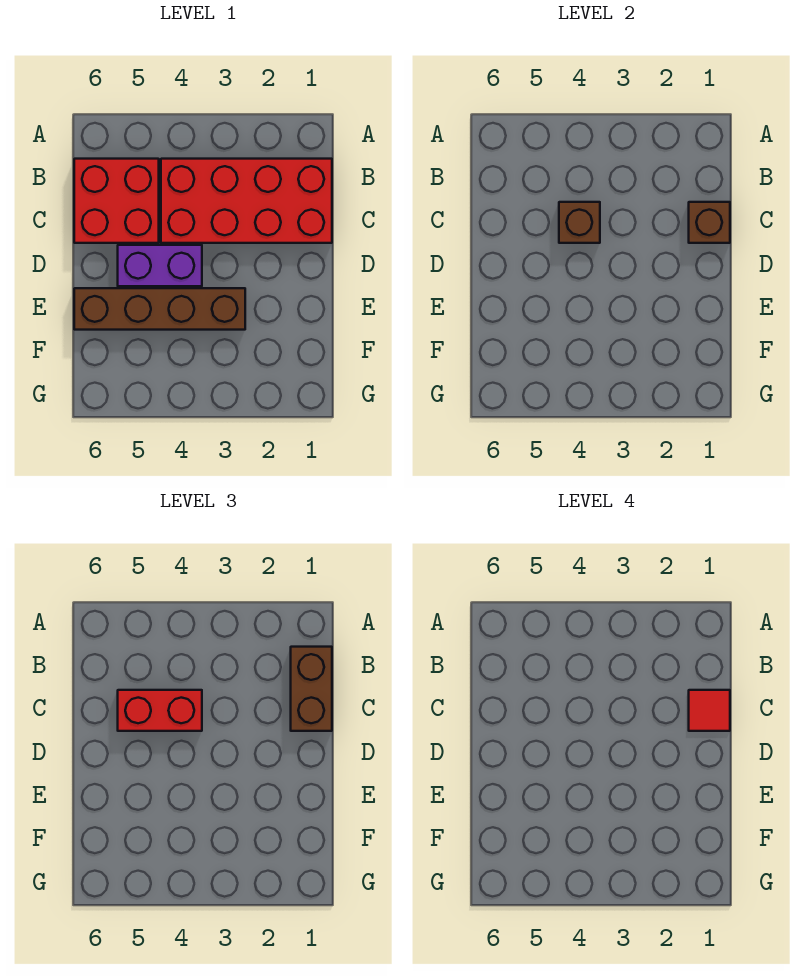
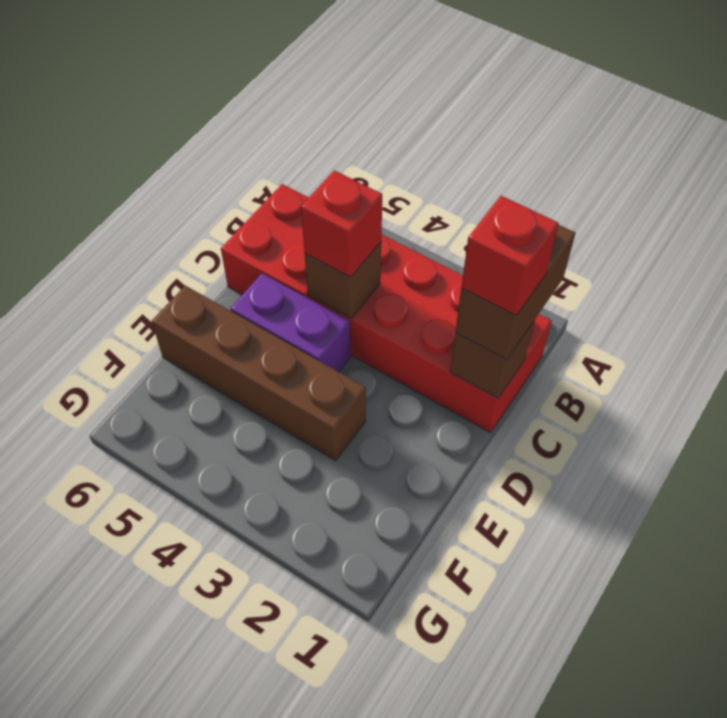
red 1x1 tile [689,690,730,731] -> red 1x1 brick [461,196,559,315]
red 1x2 brick [118,690,202,731] -> red 1x1 brick [301,170,382,277]

